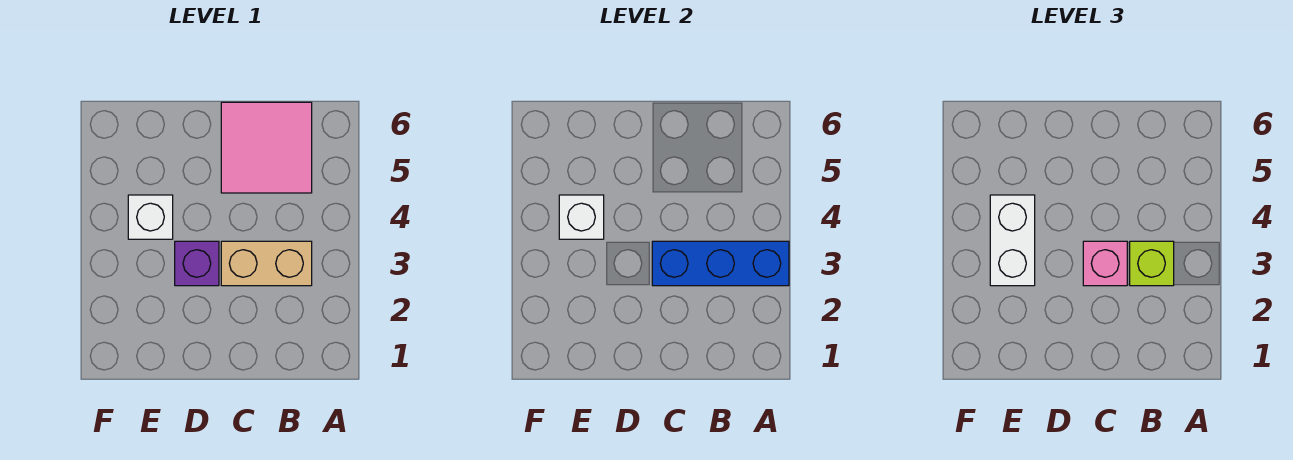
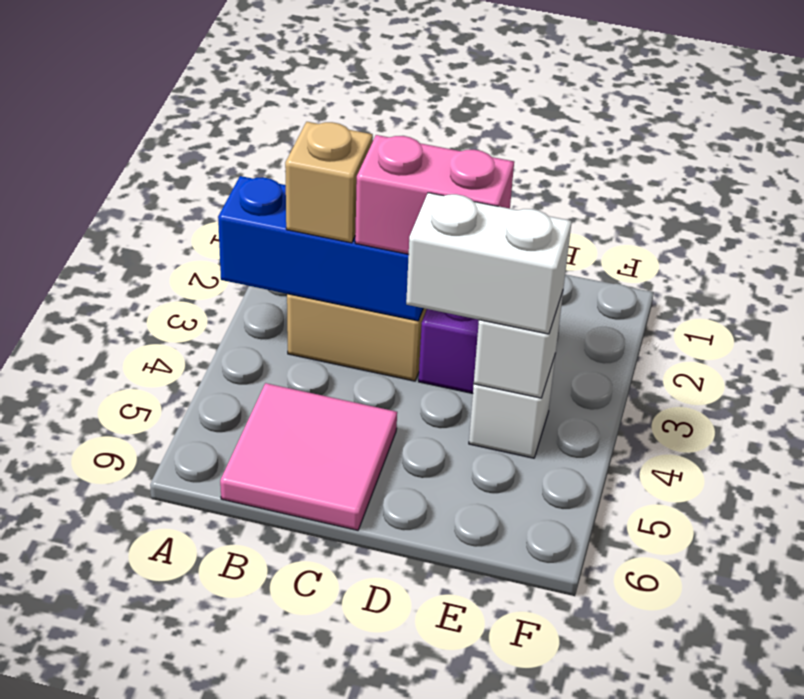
lime 1x1 brick [1130,241,1174,286] -> tan 1x1 brick [285,122,373,243]
pink 1x1 brick [1083,241,1127,286] -> pink 1x2 brick [355,135,514,254]
white 1x2 brick [990,195,1035,286] -> white 1x2 brick turned to [406,193,572,334]

